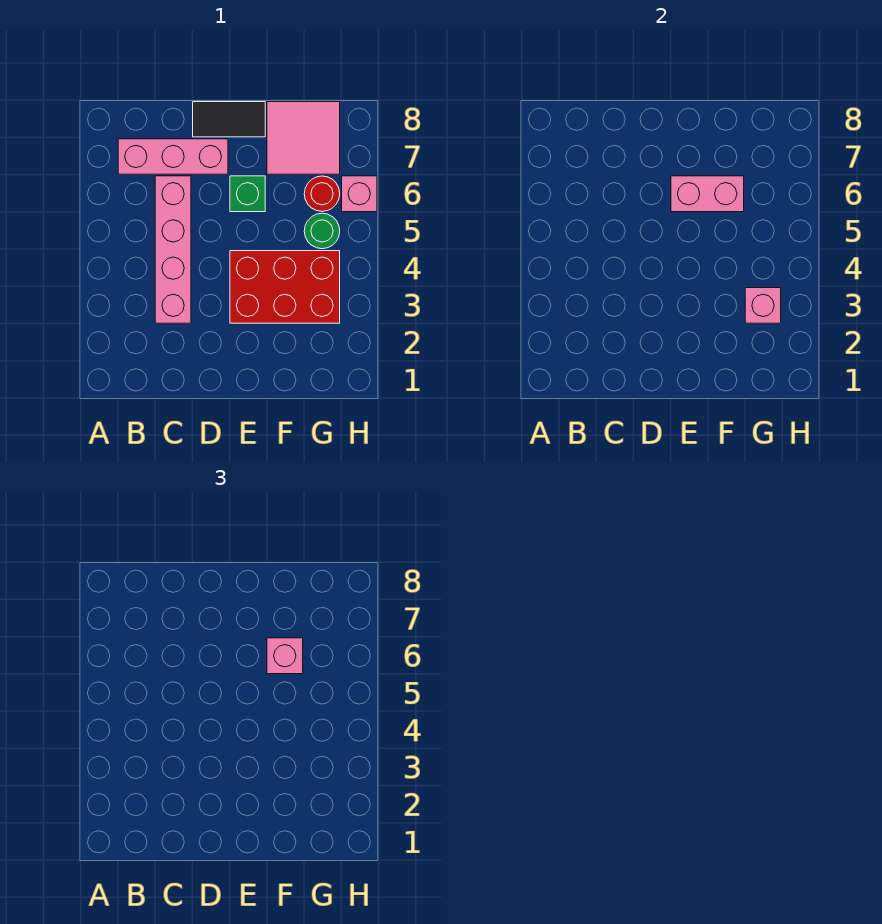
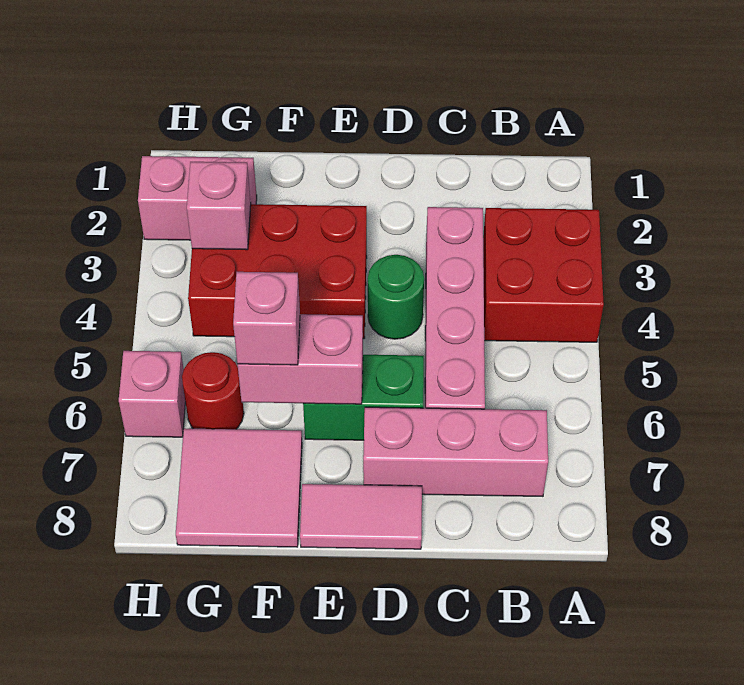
none -> red 2x2 brick [483,208,604,342]
black 1x2 tile [193,102,265,137] -> pink 1x2 tile [300,484,422,549]
green 1x1 brick [230,176,265,212] -> green 1x2 brick [303,355,424,440]
none -> pink 1x2 brick [138,156,257,240]
green 1x1 round brick [304,213,340,249] -> green 1x1 round brick moved to [368,255,424,339]

